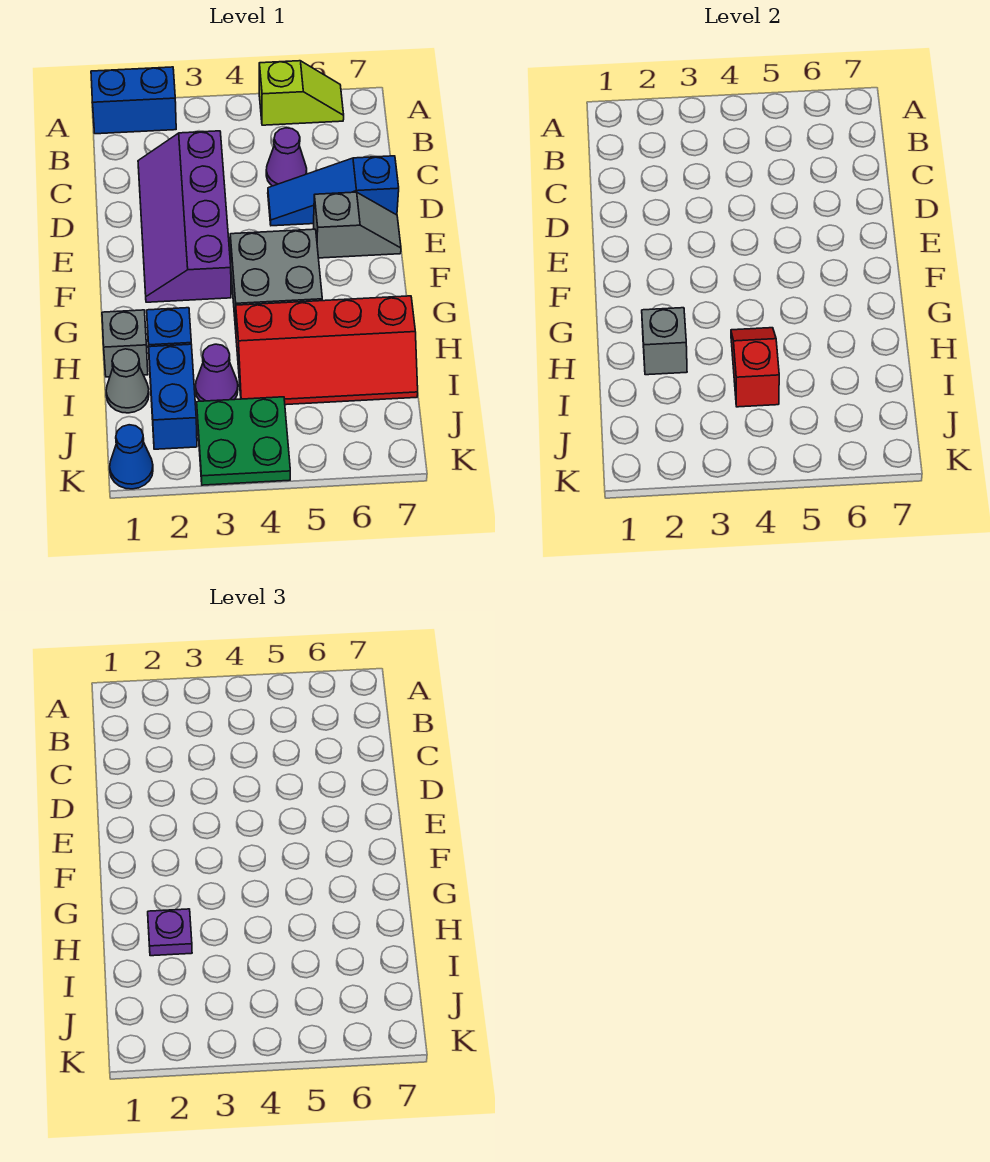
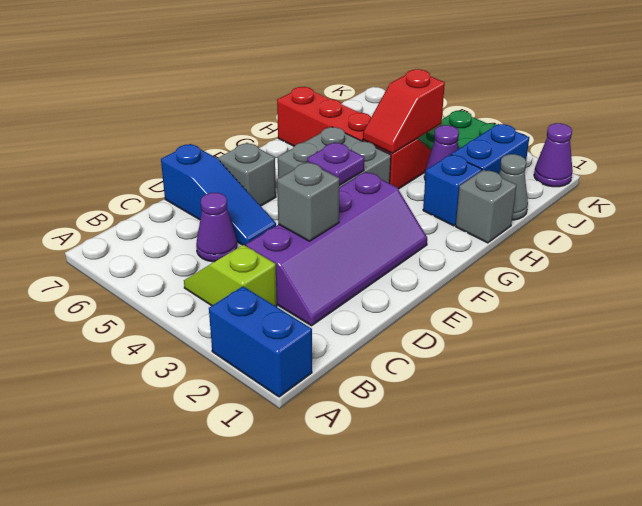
lime 1x2 slope [259,61,344,125] -> lime 1x2 slope moved to [184,245,277,307]
grey 1x1 brick [642,308,687,375] -> grey 1x1 brick moved to [277,162,340,241]
purple 1x1 plate [148,909,192,956] -> purple 1x1 plate moved to [307,142,364,185]
blue 1x1 cone [110,425,153,489] -> purple 1x1 cone [534,123,573,187]

